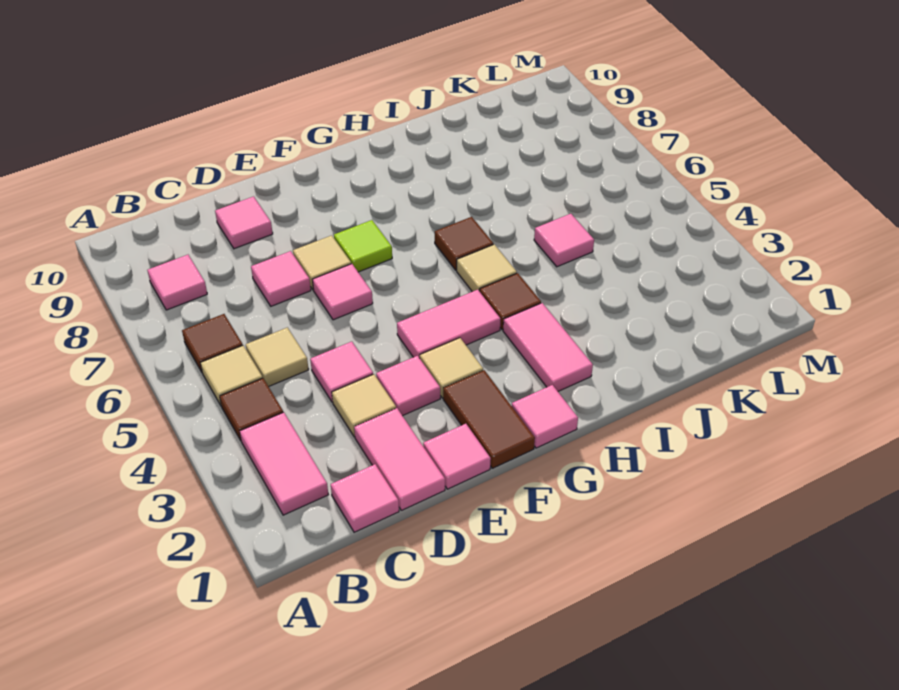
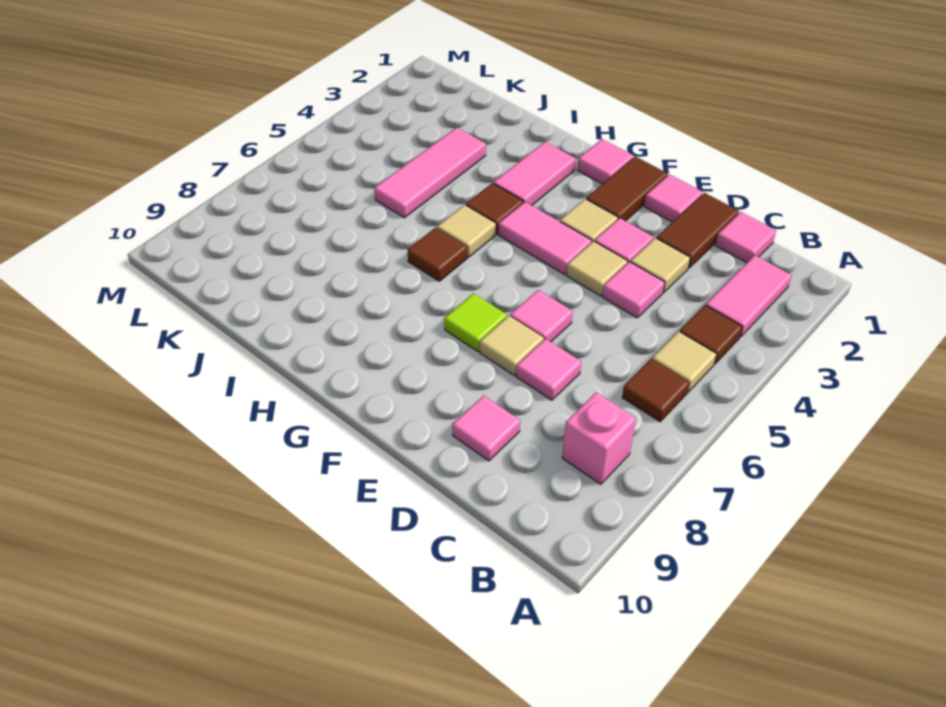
pink 1x1 tile [147,255,207,310] -> pink 1x1 brick [562,393,636,484]
tan 1x1 tile [246,328,309,387] -> tan 1x1 tile moved to [567,241,628,296]
pink 1x2 tile [354,408,445,510] -> brown 1x2 tile [656,193,739,268]
pink 1x1 tile [534,214,594,267] -> pink 1x3 tile [374,127,486,218]

